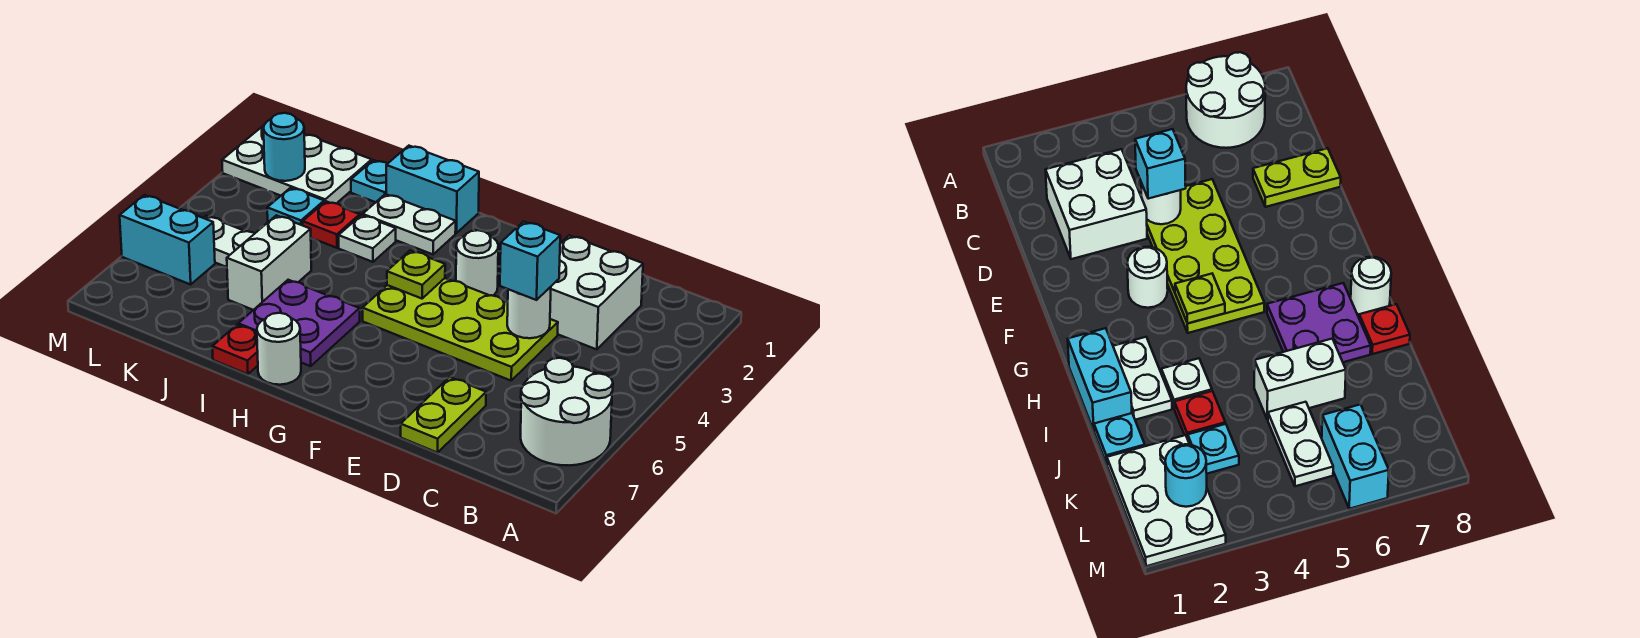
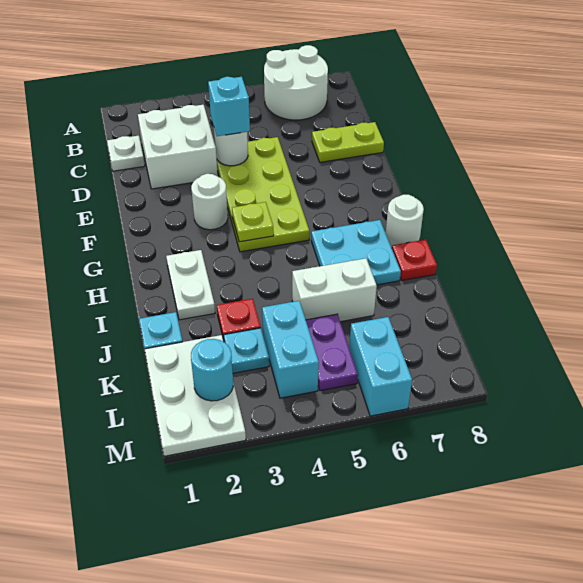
cyan 1x2 brick [386,146,479,233] -> cyan 1x2 brick moved to [262,301,319,398]
purple 2x2 plate [238,280,360,366] -> cyan 2x2 plate [311,220,401,285]
white 1x1 plate [339,215,396,262] -> white 1x1 plate moved to [107,136,145,171]
white 1x2 plate [204,216,255,267] -> purple 1x2 plate [306,314,358,391]

